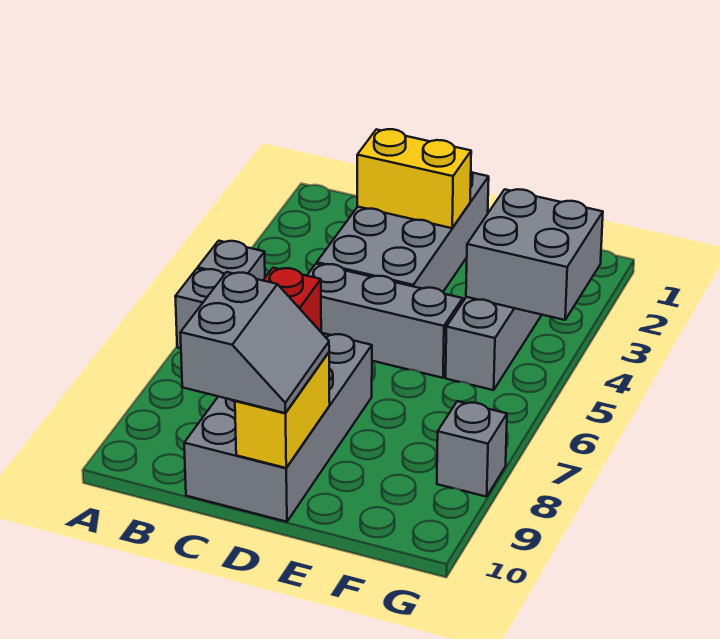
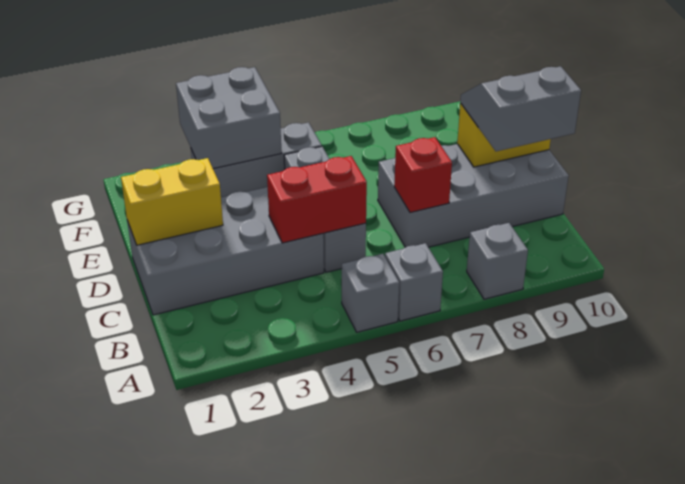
yellow 1x2 brick [357,129,471,228] -> yellow 1x2 brick turned to [121,158,223,245]
none -> red 1x2 brick [267,156,367,243]
grey 1x1 brick [437,401,507,497] -> grey 1x1 brick moved to [467,223,528,299]

